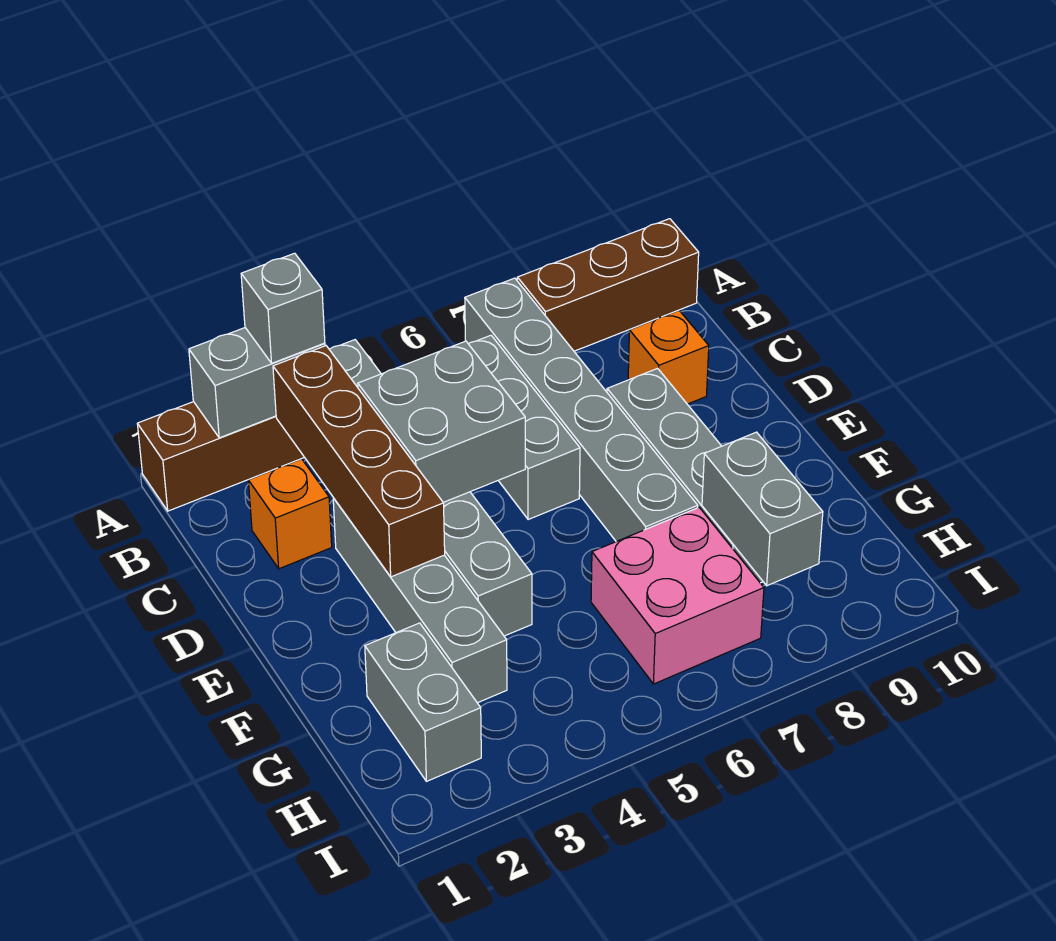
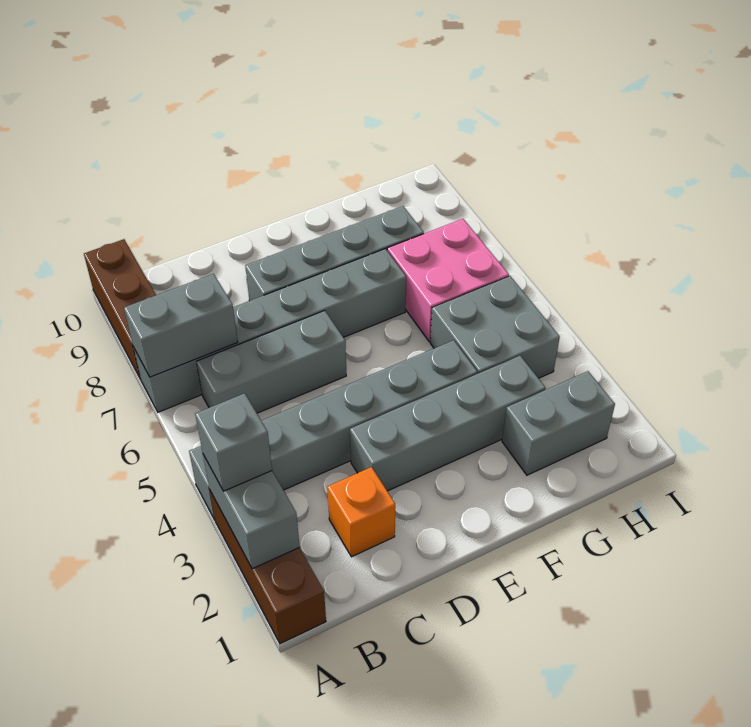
brown 1x4 brick [273,346,445,577] -> none
grey 2x2 brick [358,341,525,502] -> grey 2x2 brick moved to [430,276,560,378]
orange 1x1 brick [628,310,709,404] -> none
grey 1x2 brick [702,432,823,586] -> grey 1x2 brick moved to [124,274,238,377]

